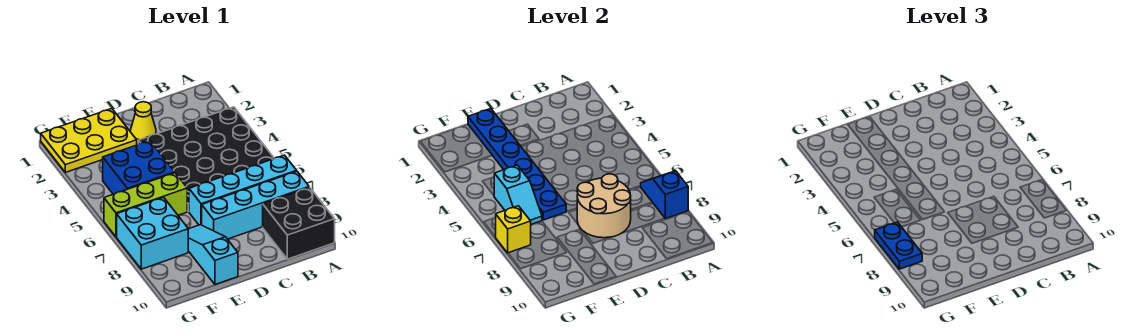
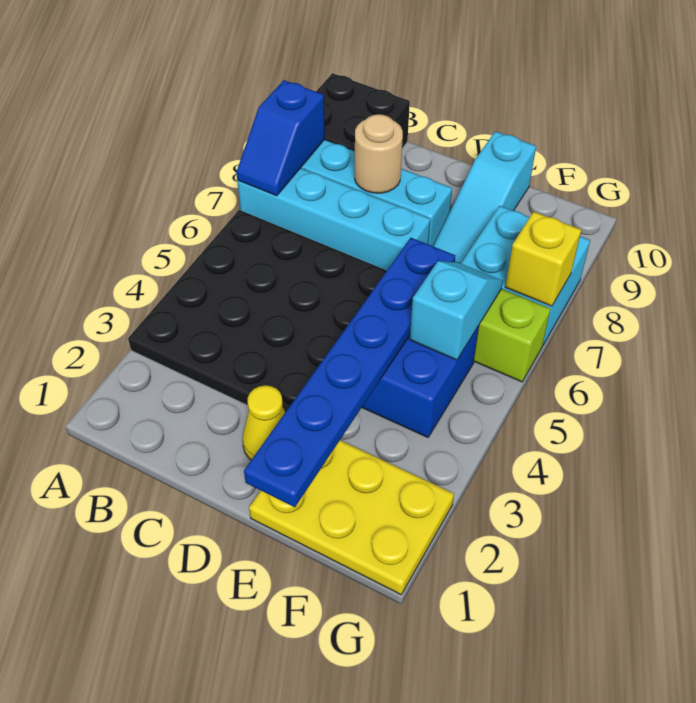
tan 2x2 round brick [577,174,631,238] -> tan 1x1 round brick [355,114,403,193]
blue 1x2 plate [875,222,922,269] -> none

